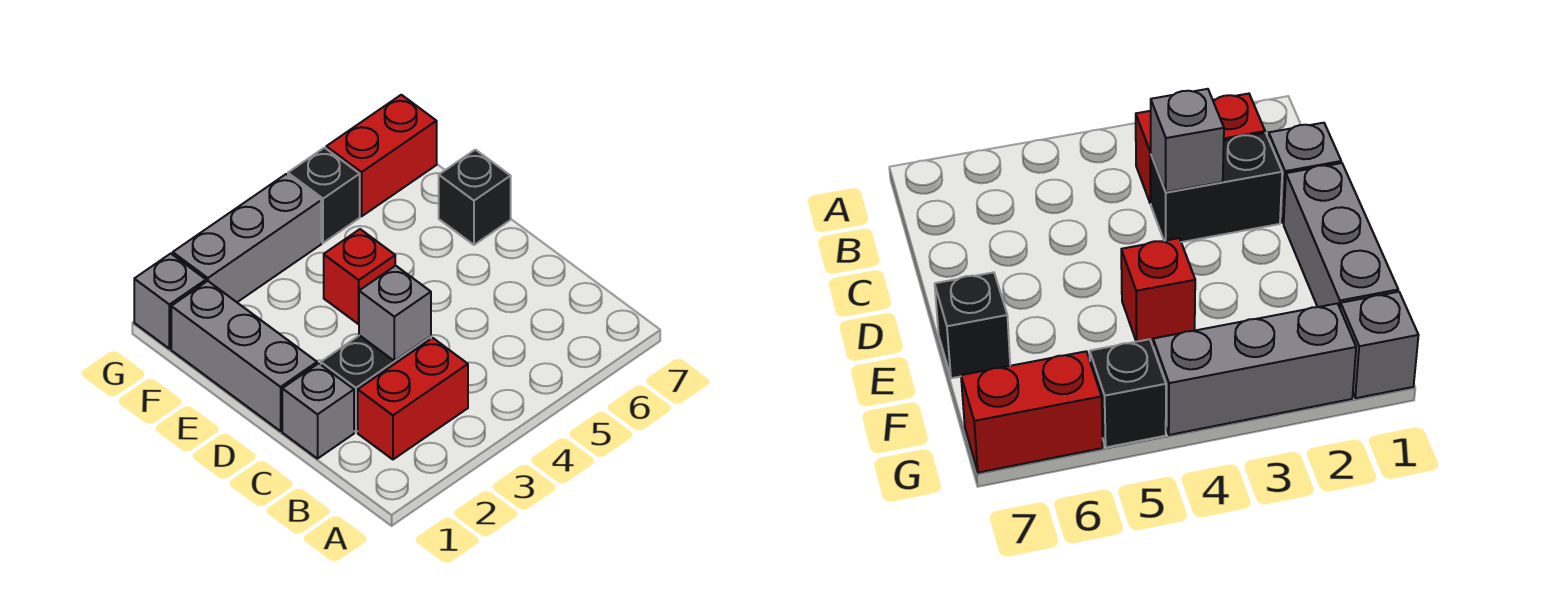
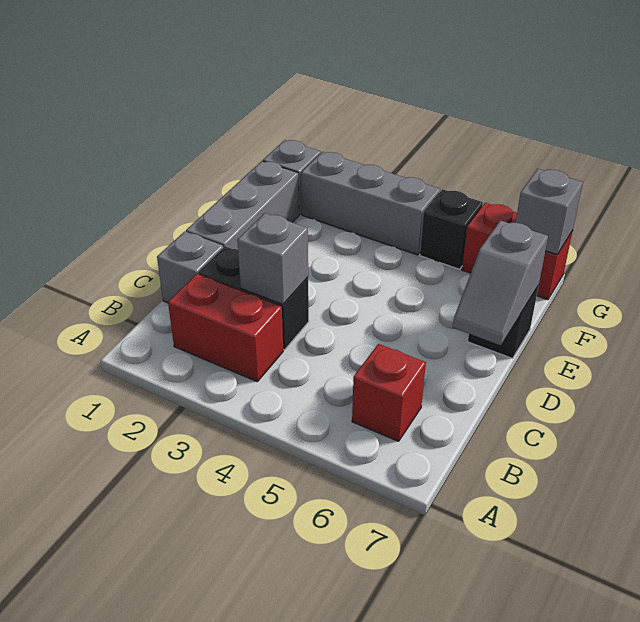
none -> grey 1x2 slope [453,221,548,345]
red 1x1 brick [324,229,395,324] -> red 1x1 brick moved to [352,344,426,441]
none -> grey 1x1 brick [516,169,583,255]

